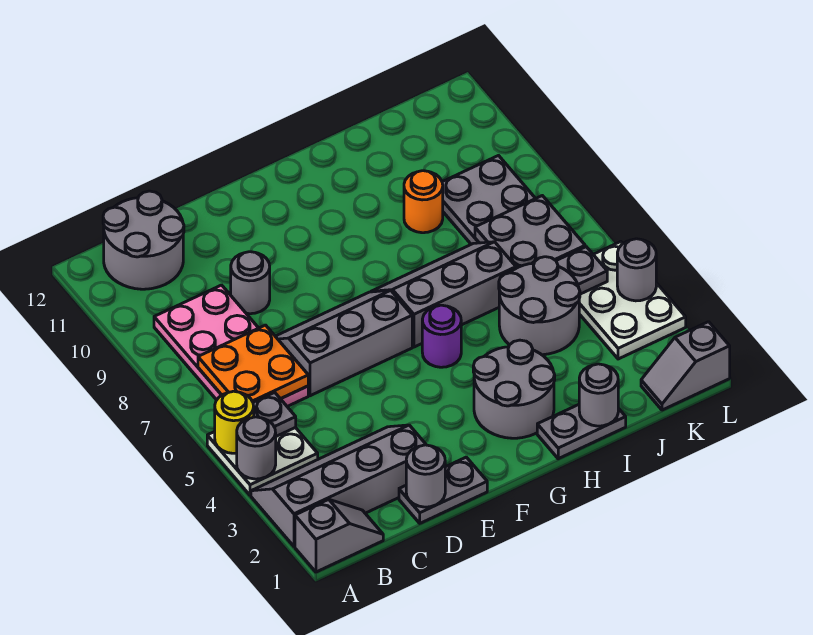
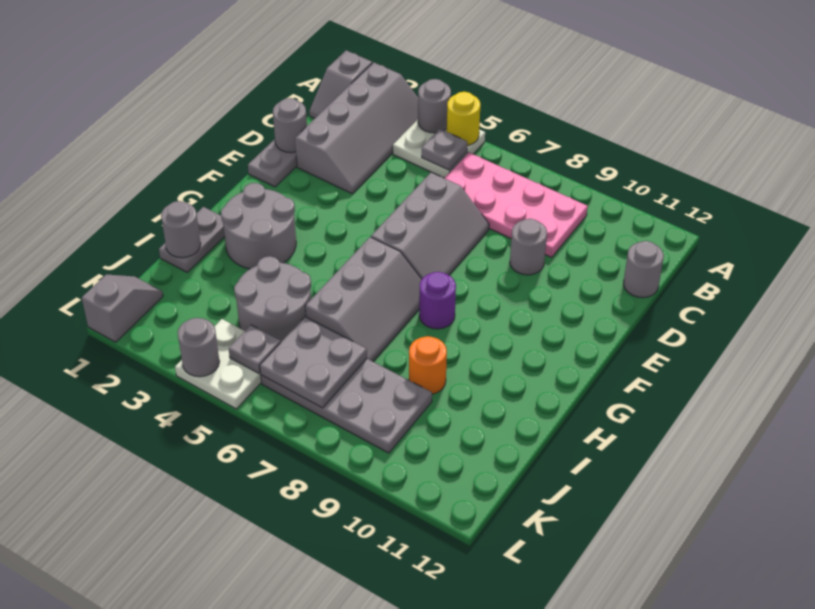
orange 2x2 plate [198,325,308,402] -> none
grey 2x2 round brick [103,191,184,289] -> grey 1x1 round brick [624,241,664,298]
purple 1x1 round brick [422,305,461,367] -> purple 1x1 round brick moved to [419,272,456,329]
white 2x3 plate [579,242,686,359] -> white 2x2 plate [175,319,261,409]

